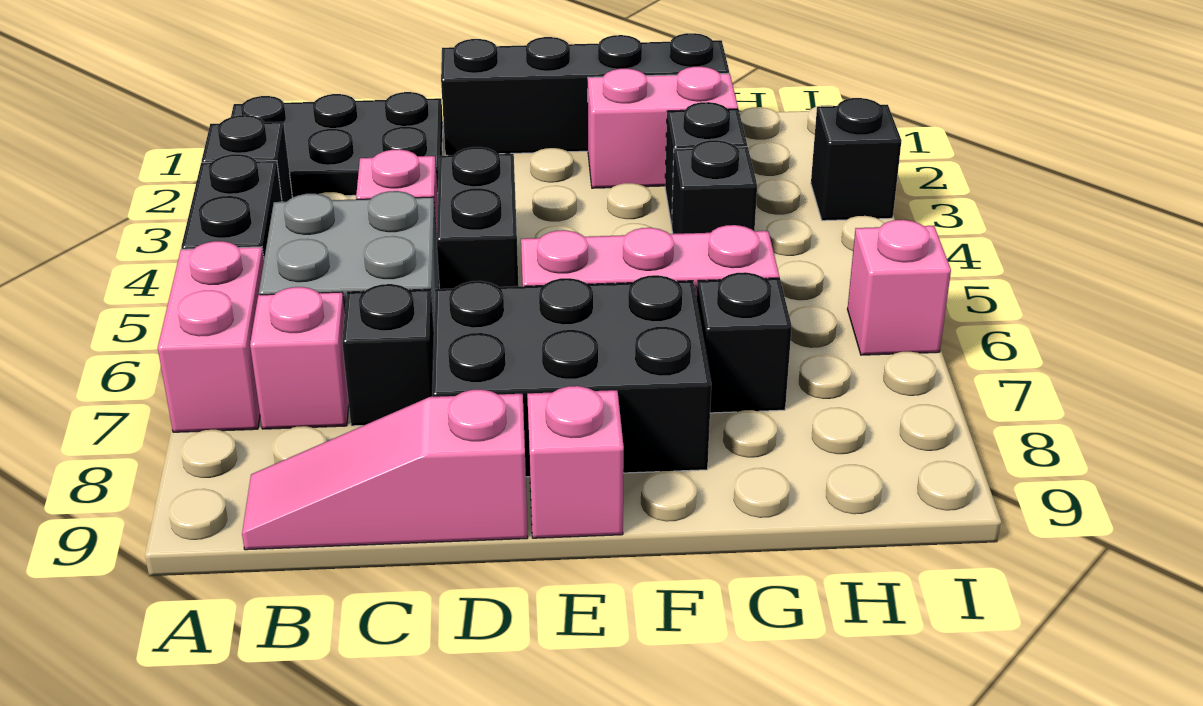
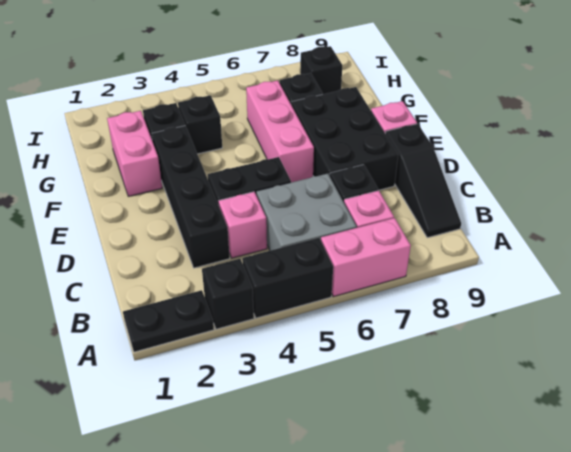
black 2x3 plate [231,92,443,197] -> black 1x2 plate [123,290,214,352]
pink 1x3 slope [242,390,528,550] -> black 1x3 slope [385,124,461,238]
black 1x4 brick [441,33,729,155] -> black 1x4 brick moved to [151,126,230,268]
black 1x1 brick [811,98,902,221] -> black 1x1 brick moved to [300,46,342,94]
pink 1x1 brick [847,220,951,355] -> none

